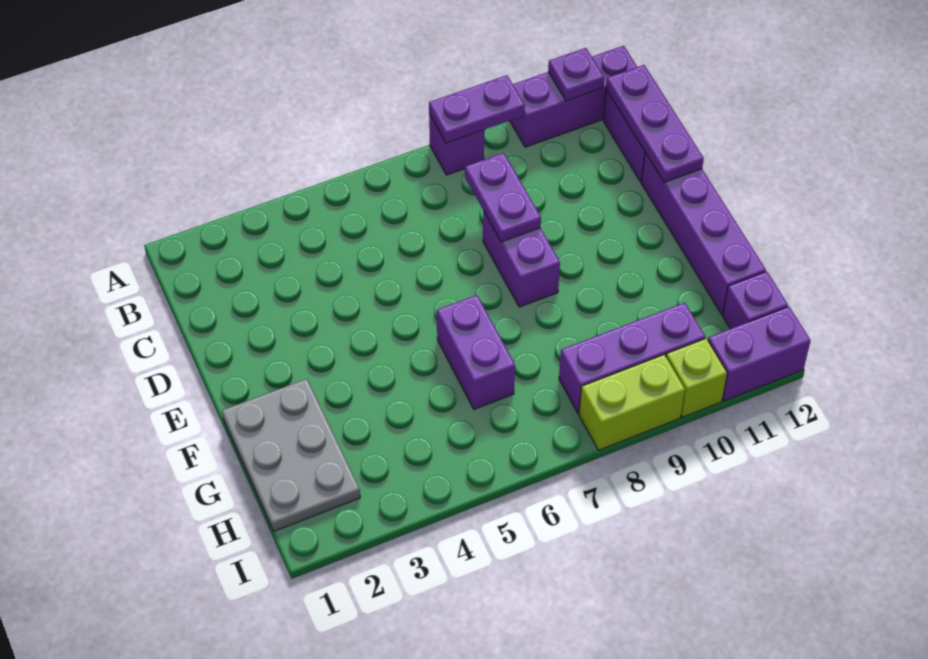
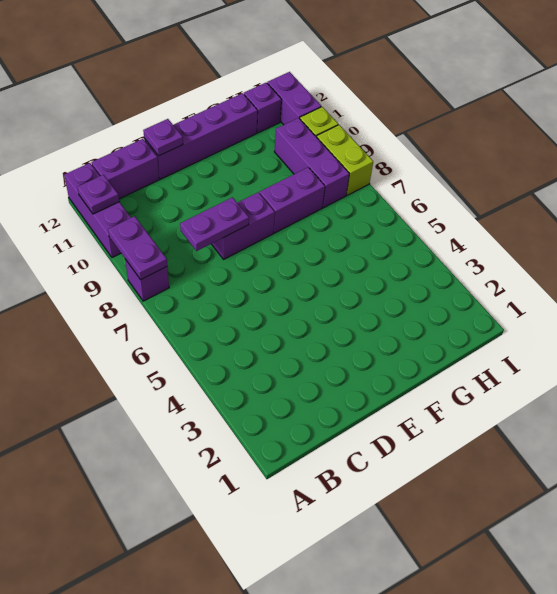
purple 1x3 plate [606,65,704,182] -> purple 1x1 plate [143,119,183,156]
grey 2x3 plate [222,379,360,531] -> none
purple 1x2 brick [437,295,515,409] -> purple 1x2 brick moved to [260,167,325,233]

